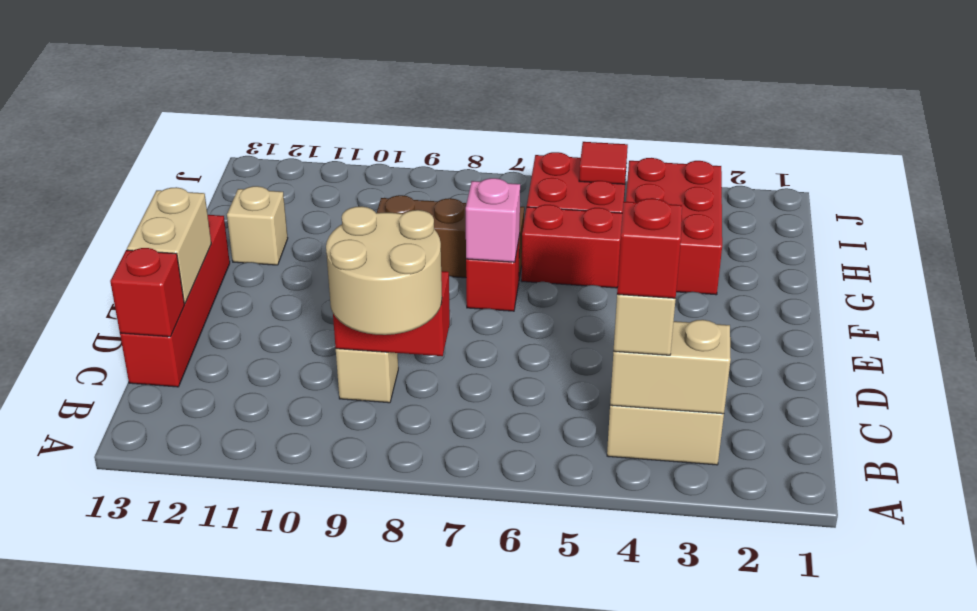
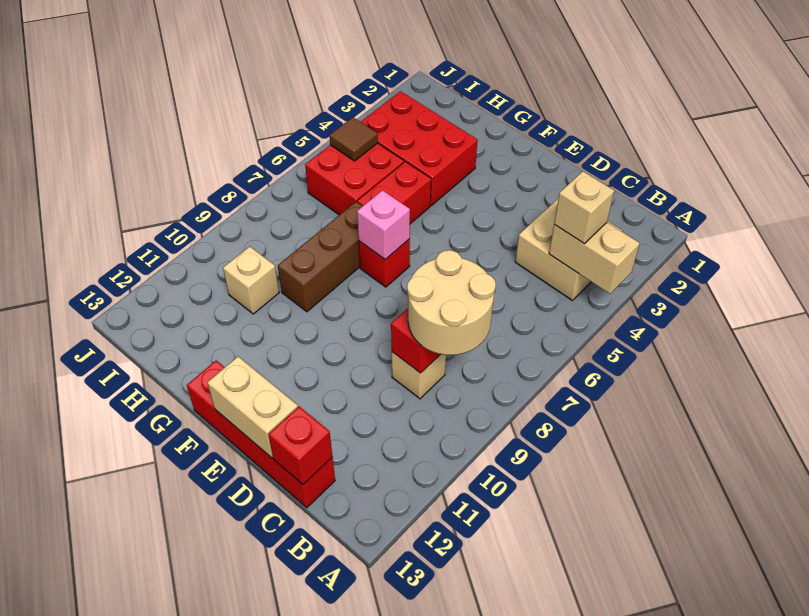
tan 1x2 brick [610,320,731,414] -> tan 1x2 brick turned to [549,223,640,294]
red 1x1 brick [617,198,682,298] -> none
tan 1x1 brick [227,186,288,265] -> tan 1x1 brick moved to [223,246,279,314]
red 1x1 tile [579,142,628,184] -> brown 1x1 tile [329,117,378,161]

